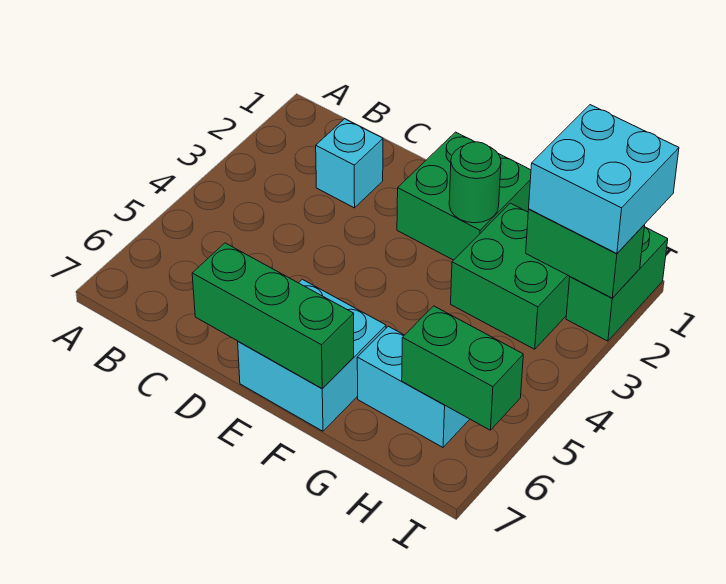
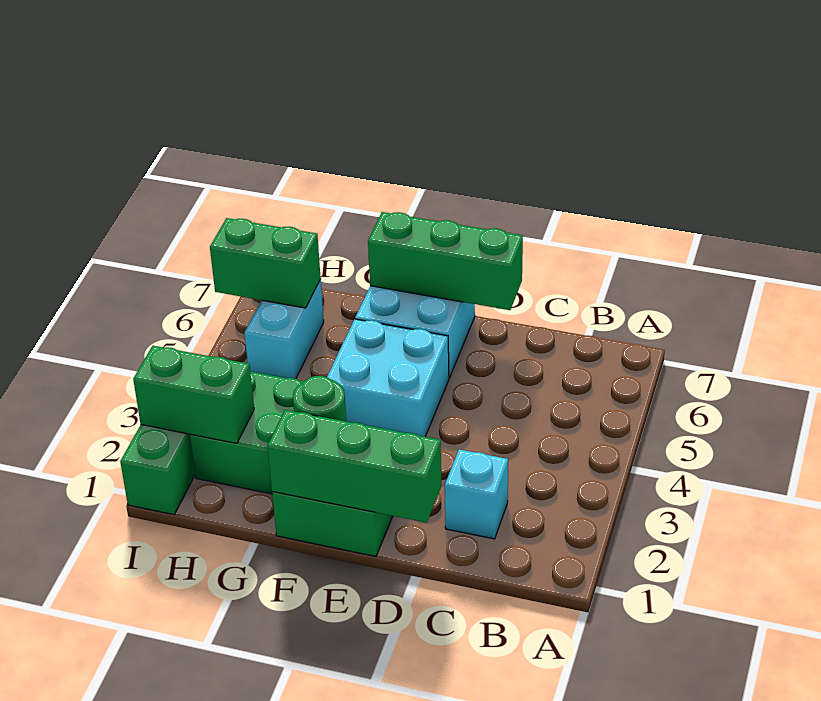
none -> green 1x3 brick [267,410,441,523]
cyan 1x2 brick [357,326,470,447] -> cyan 1x2 brick turned to [244,280,324,379]
cyan 2x2 brick [529,105,679,254] -> cyan 2x2 brick moved to [327,319,449,437]

